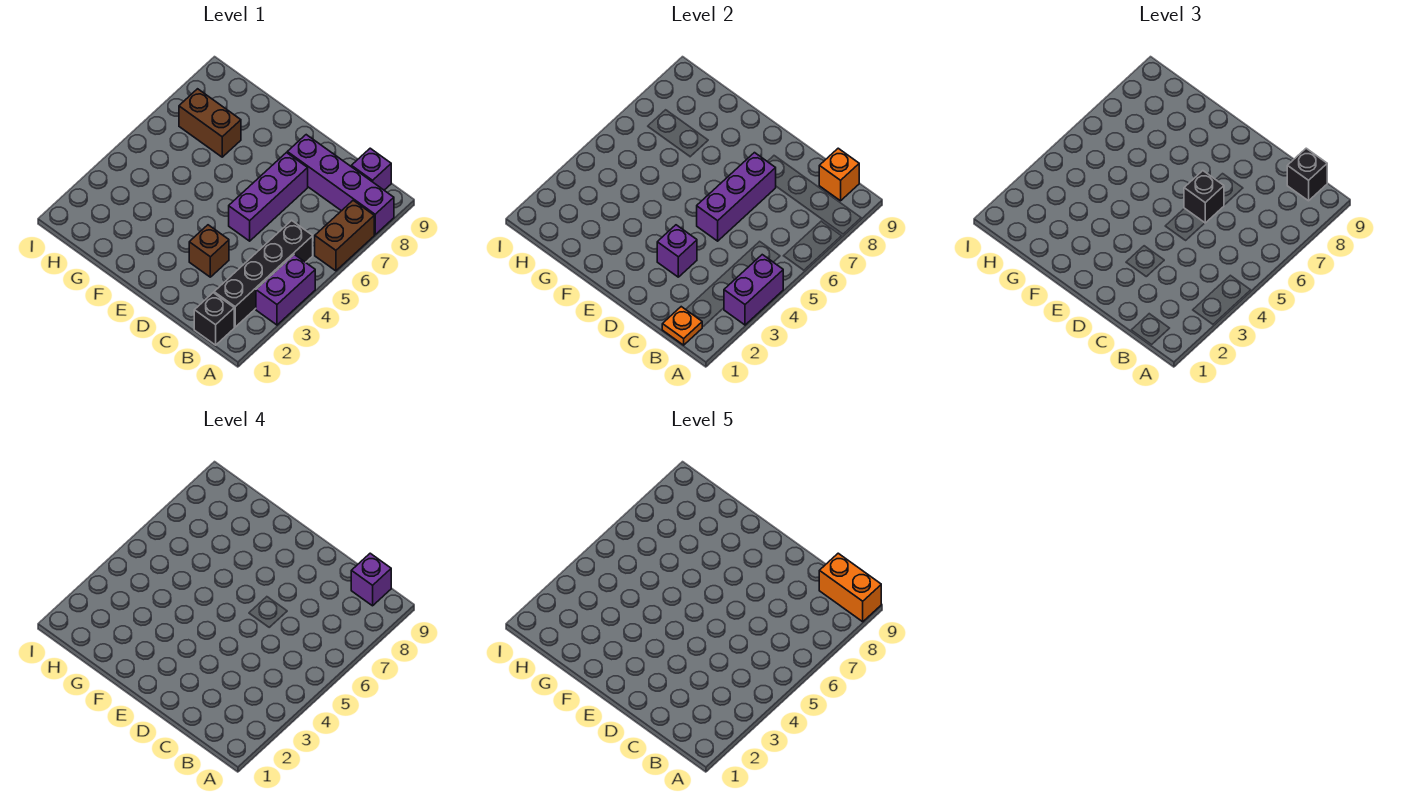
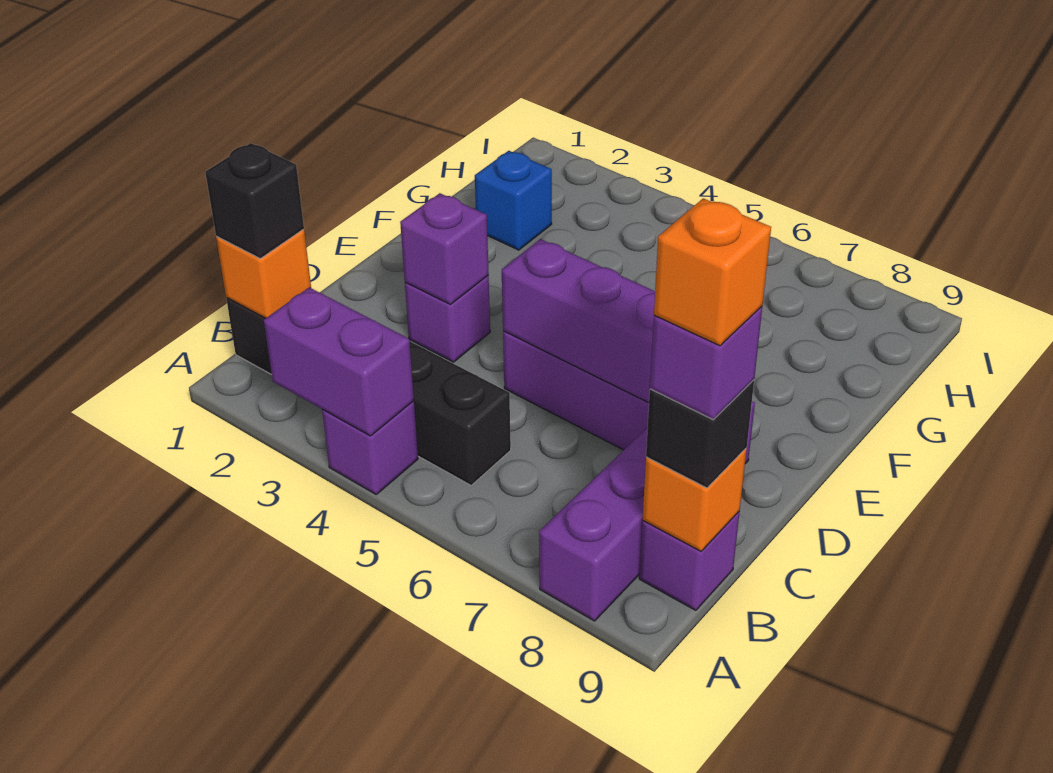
purple 1x2 brick [256,255,315,325] -> purple 1x1 brick [322,401,418,494]
brown 1x2 brick [315,200,374,271] -> none
orange 1x2 brick [819,553,881,622] -> orange 1x1 brick [654,198,771,346]
orange 1x1 plate [662,307,702,345] -> orange 1x1 brick [216,229,311,318]
brown 1x1 brick [189,225,229,277] -> purple 1x1 brick [405,276,490,362]
black 1x1 brick [1184,171,1224,223] -> black 1x1 brick moved to [205,143,304,259]
none -> blue 1x1 brick [475,151,552,250]
brown 1x2 brick [179,89,241,157] -> none

